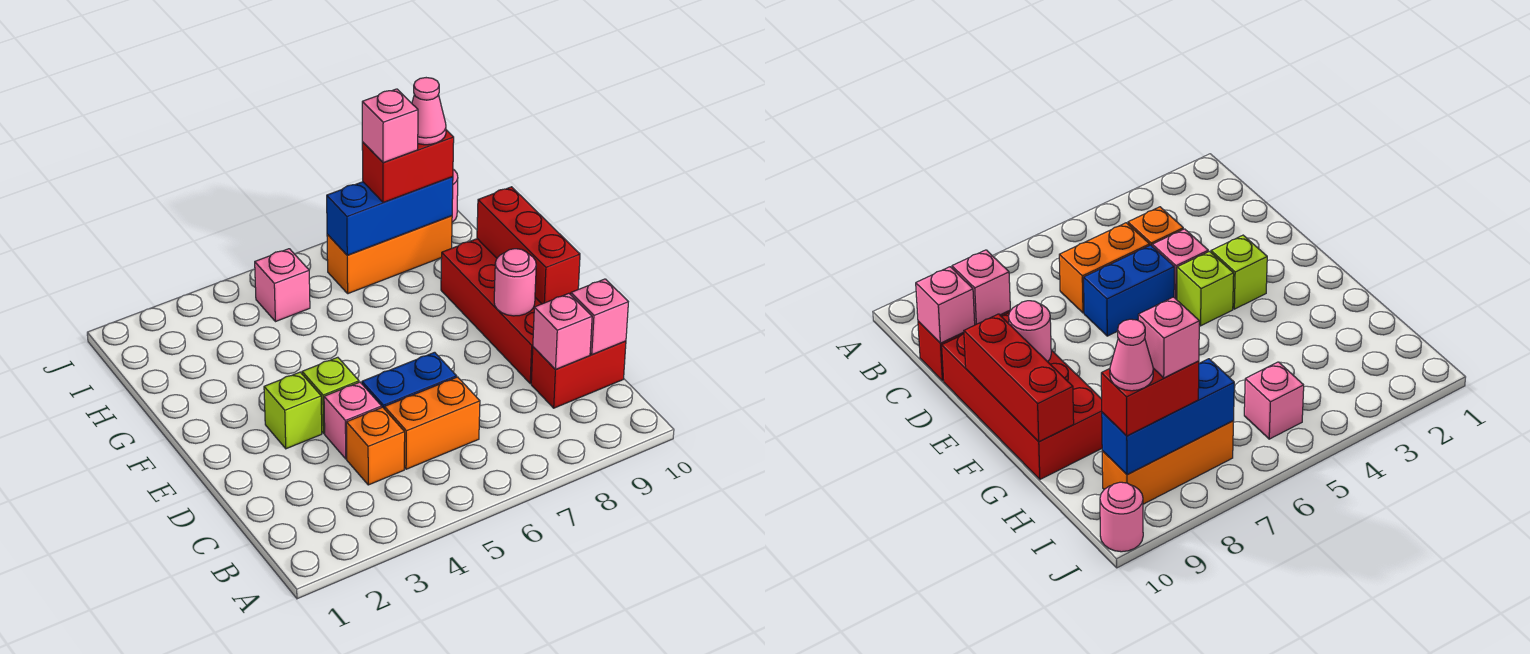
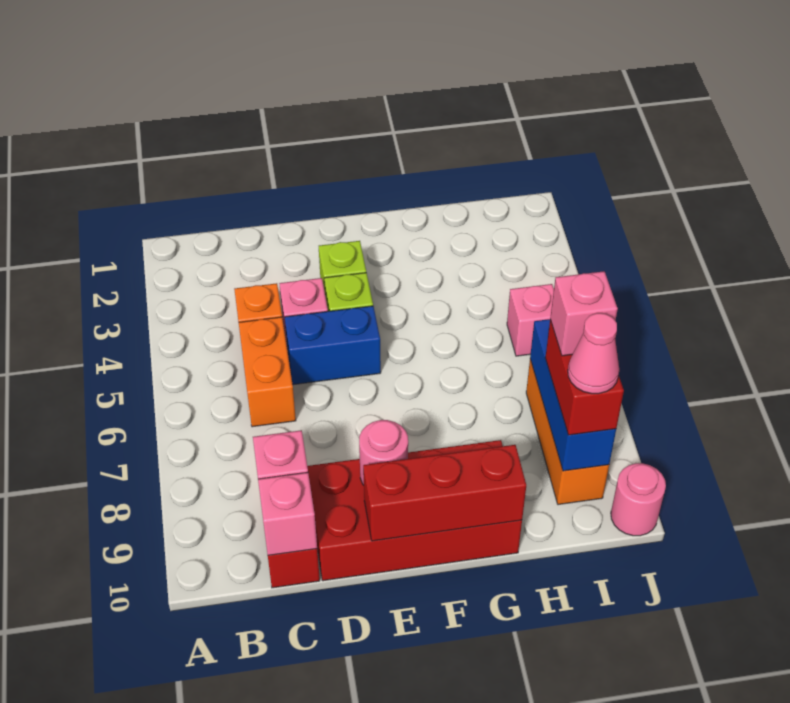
blue 1x2 brick [362,352,457,409] -> blue 1x2 brick turned to [285,306,381,385]

